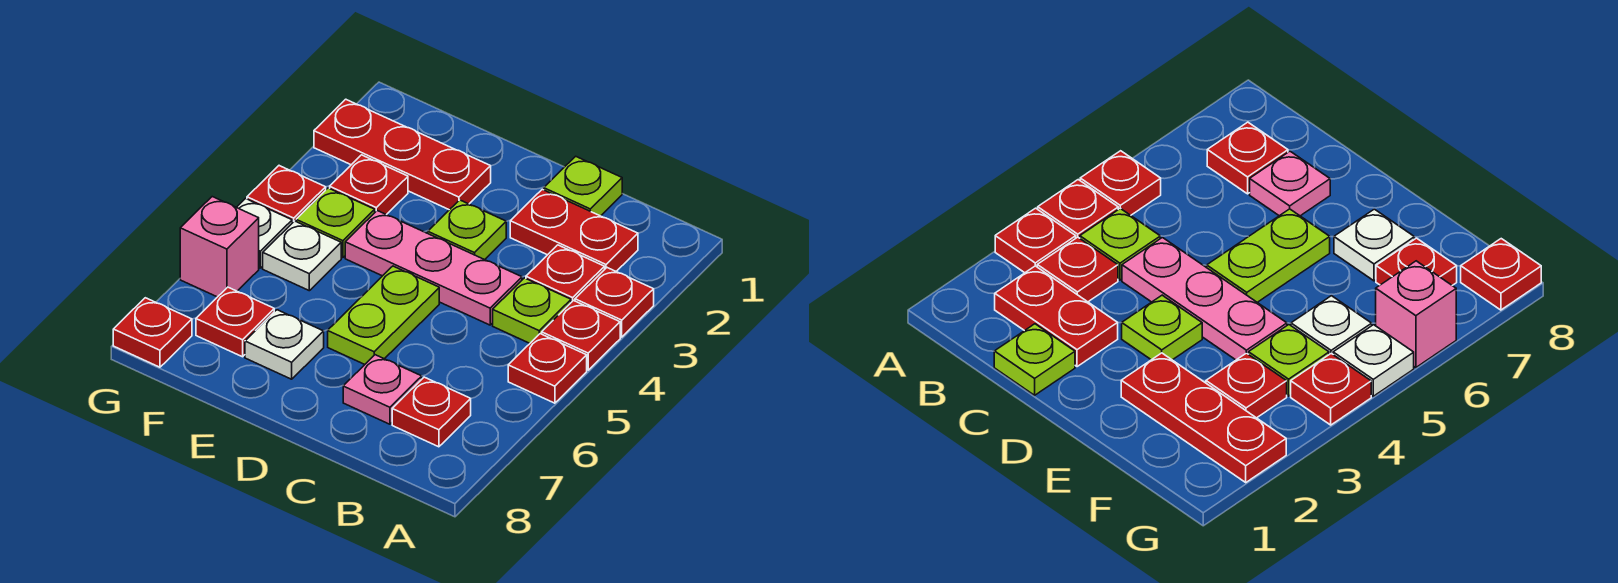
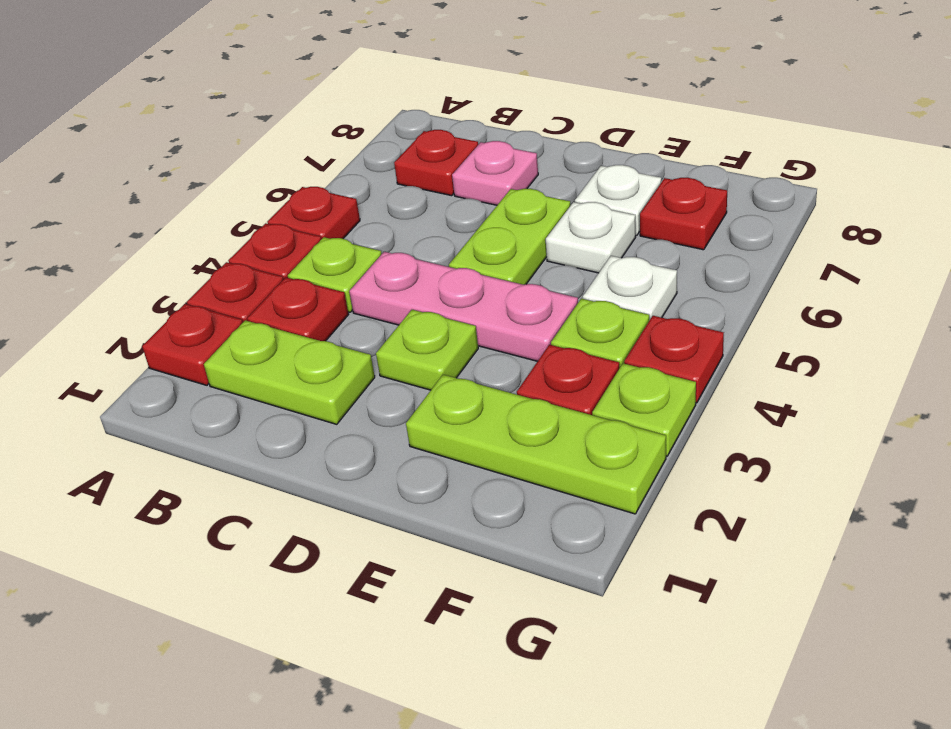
red 1x2 plate [510,189,638,271] -> lime 1x2 plate [204,320,375,424]
lime 1x1 plate [544,156,622,216] -> lime 1x1 plate moved to [592,363,696,456]
red 1x3 plate [314,99,491,210] -> lime 1x3 plate [406,375,666,514]
white 1x1 plate [237,199,292,268] -> white 1x1 plate moved to [546,202,636,273]
pink 1x1 brick [180,197,259,297] -> none
red 1x1 plate [113,298,192,367] -> red 1x1 plate moved to [142,304,243,385]

